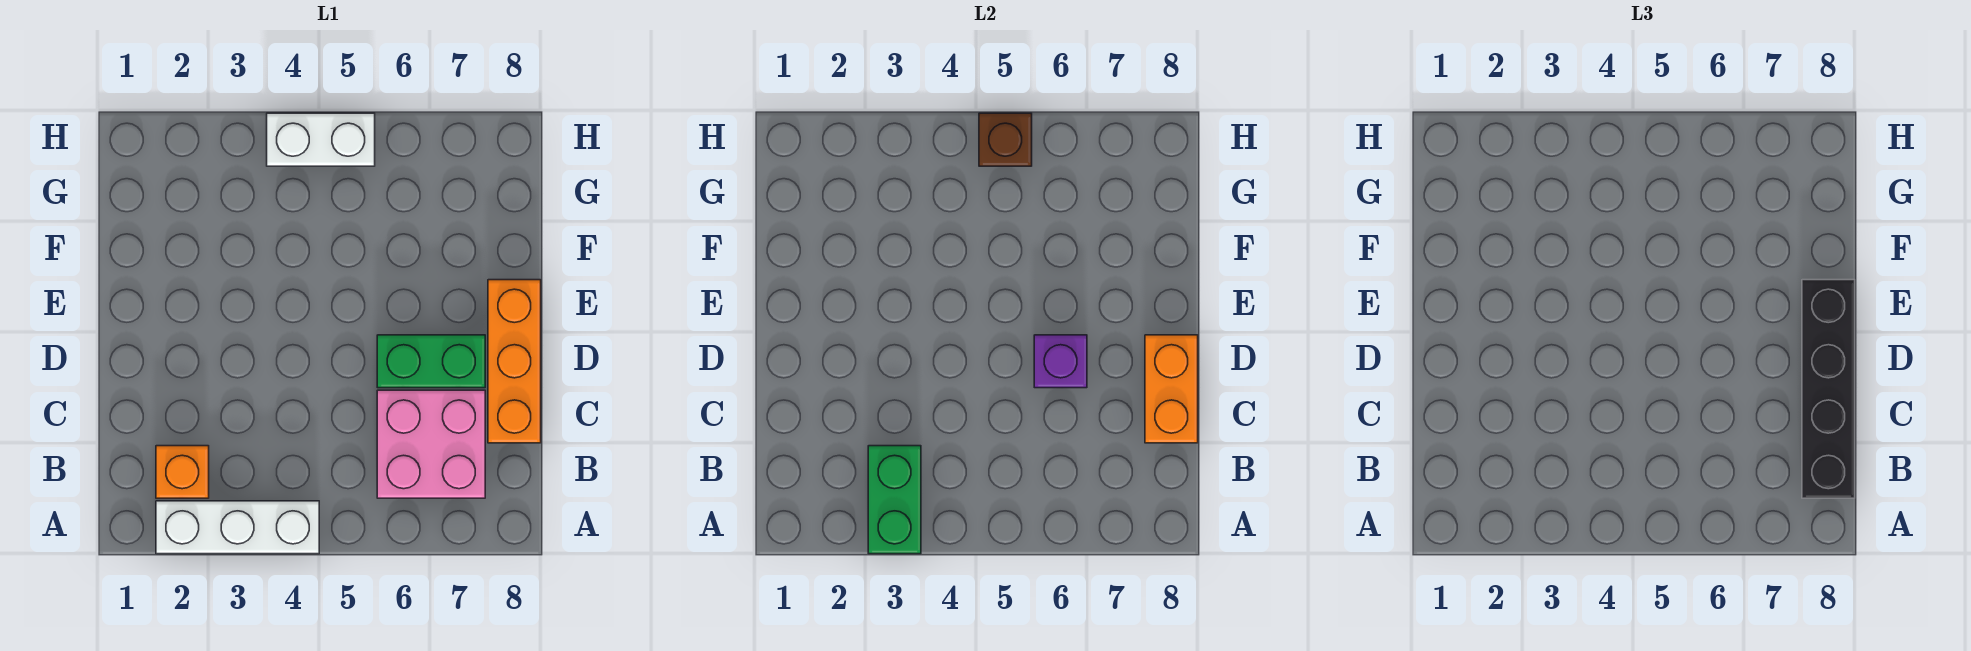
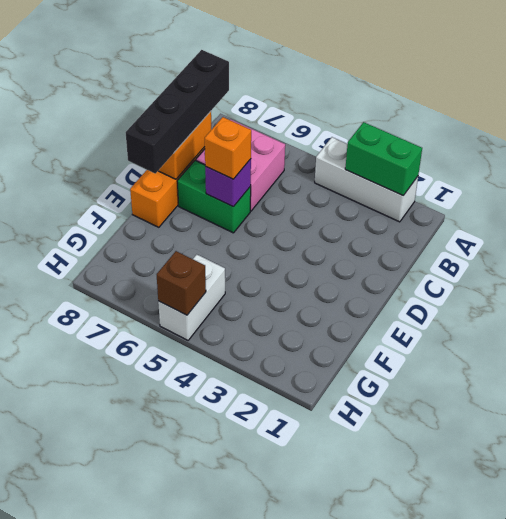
green 1x2 brick [868,446,921,554] -> green 1x2 brick turned to [345,122,422,195]
orange 1x1 brick [156,446,209,498] -> orange 1x1 brick moved to [205,117,251,179]
white 1x2 brick [267,113,375,166] -> white 1x2 brick turned to [158,255,225,340]

